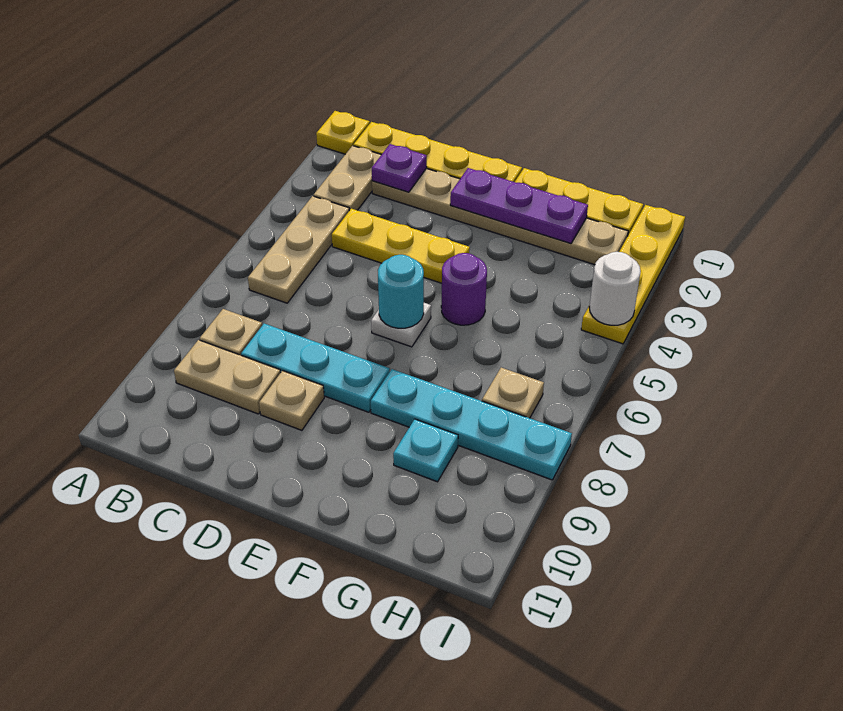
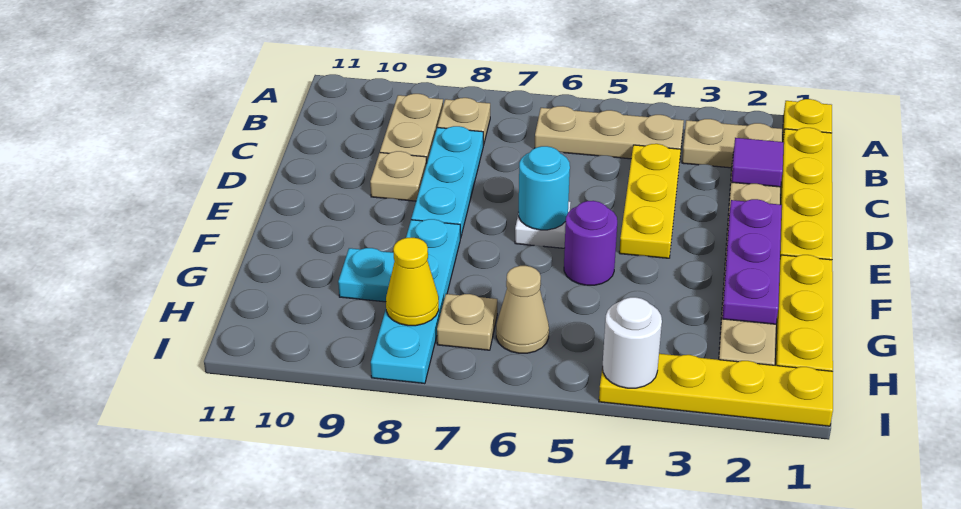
purple 1x1 plate [372,144,427,192] -> purple 1x1 tile [731,138,784,187]
none -> tan 1x1 cone [496,266,549,353]
none -> yellow 1x1 cone [386,238,439,326]

